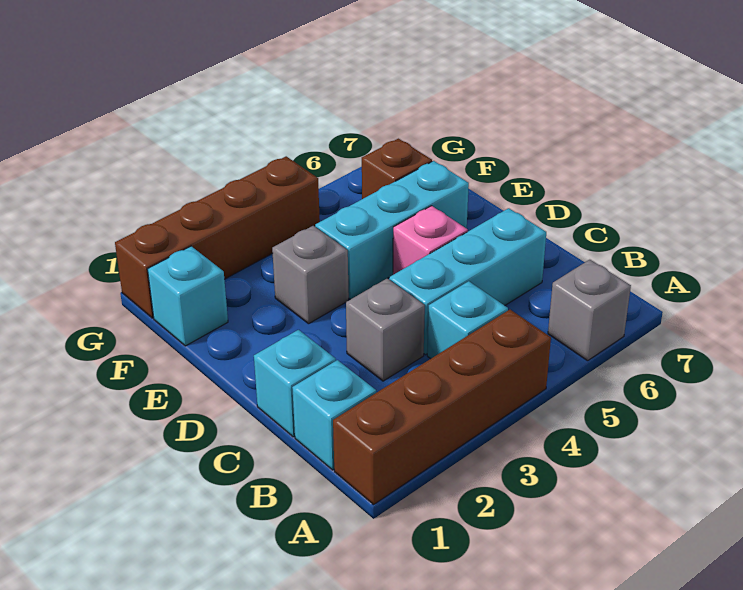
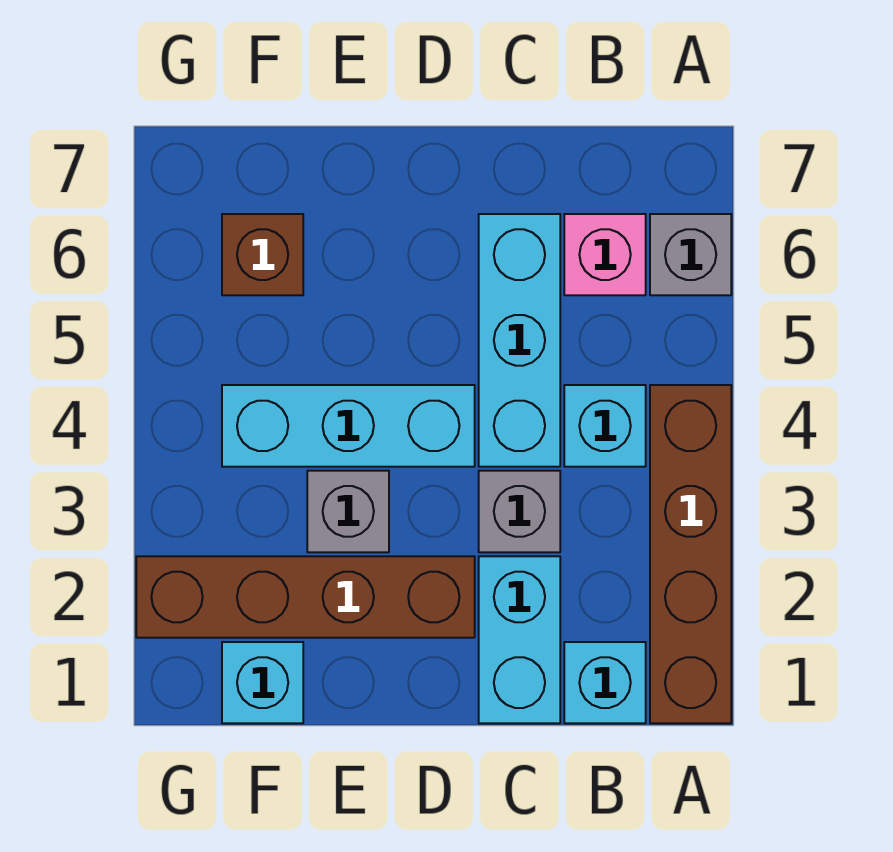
cyan 1x1 brick [254,330,336,437] -> cyan 1x2 brick [479,556,560,723]
pink 1x1 brick [393,206,468,275] -> pink 1x1 brick moved to [564,214,646,295]
cyan 1x3 brick [315,161,469,299] -> cyan 1x3 brick turned to [222,385,475,467]
brown 1x4 brick [115,156,320,318] -> brown 1x4 brick turned to [136,556,475,638]

